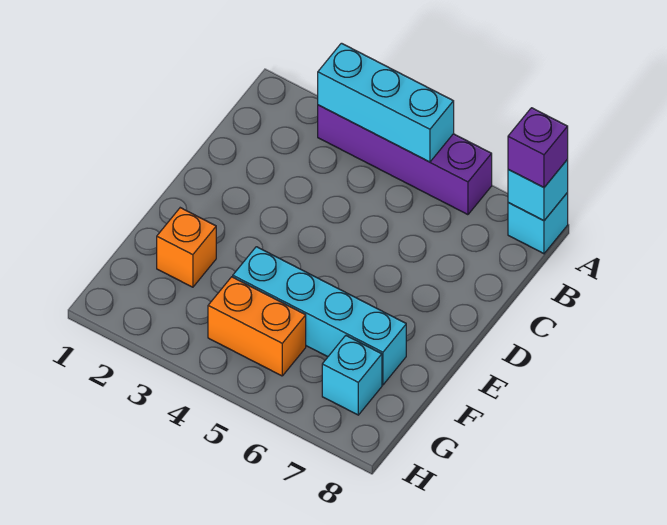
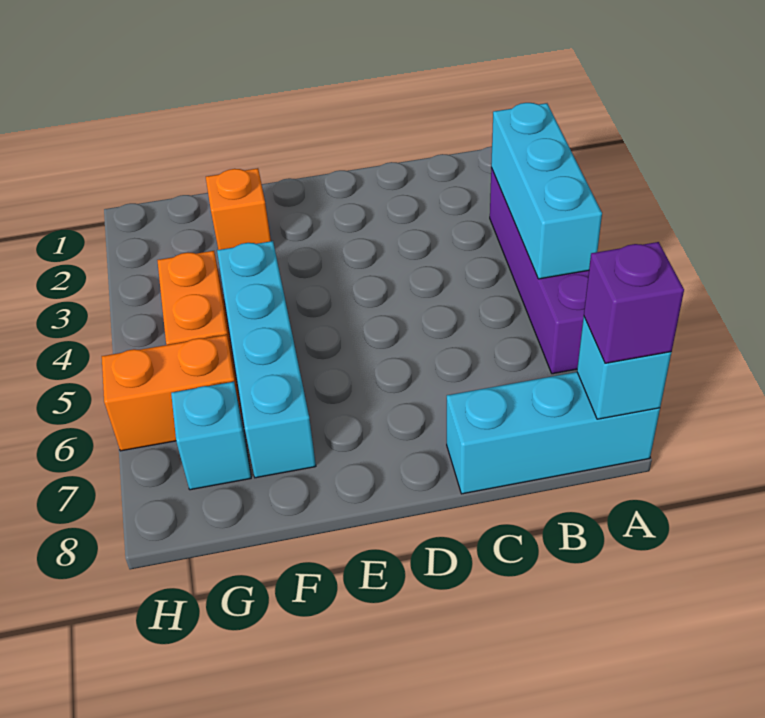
cyan 1x1 brick [508,193,568,254] -> cyan 1x3 brick [447,372,660,494]
none -> orange 1x2 brick [102,335,243,451]

